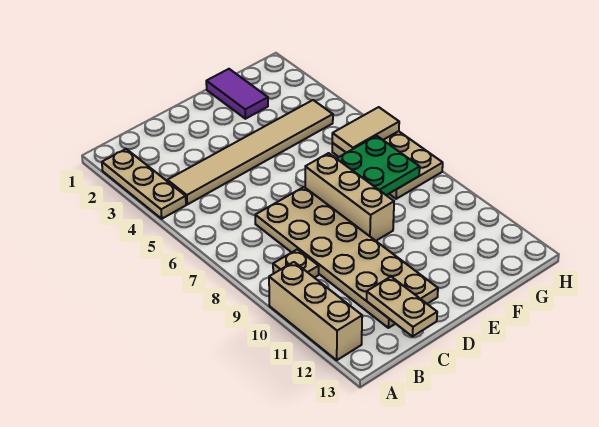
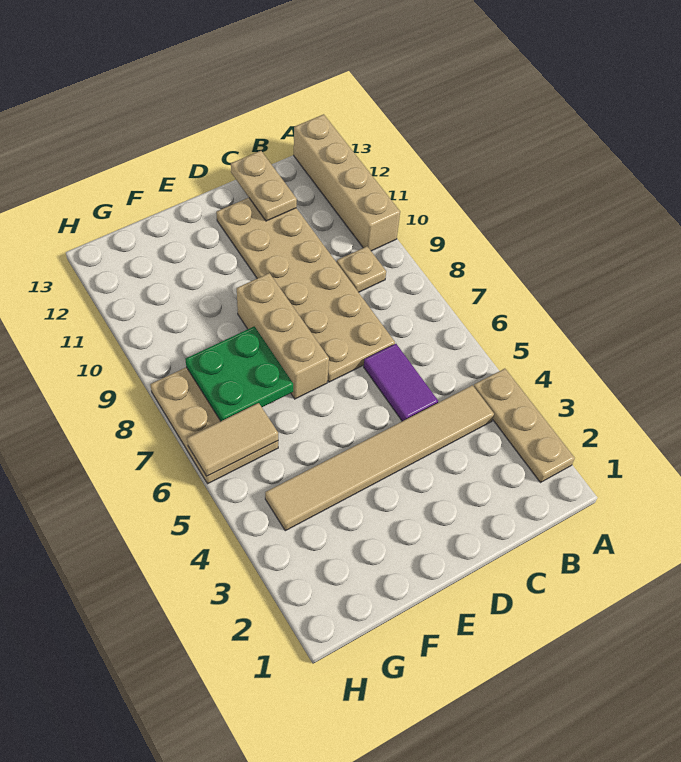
tan 1x3 brick [269,262,362,360] -> tan 1x4 brick [294,114,400,251]
purple 1x2 tile [206,69,268,119] -> purple 1x2 tile moved to [364,344,438,421]

